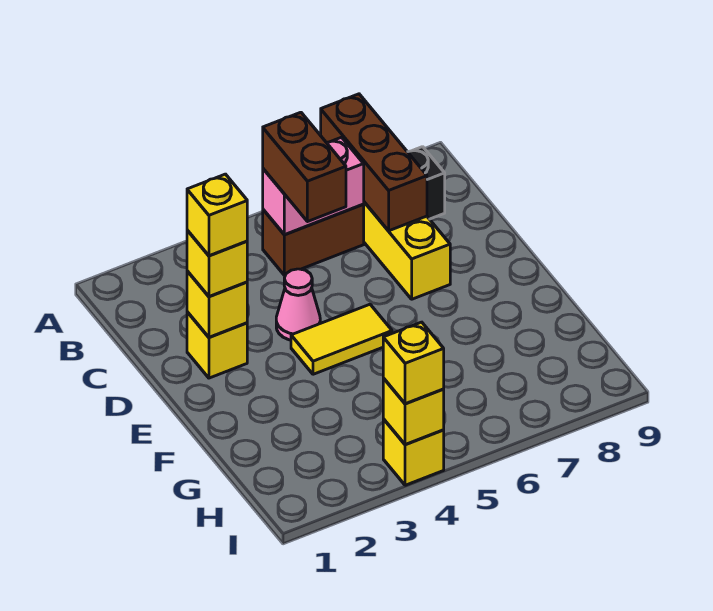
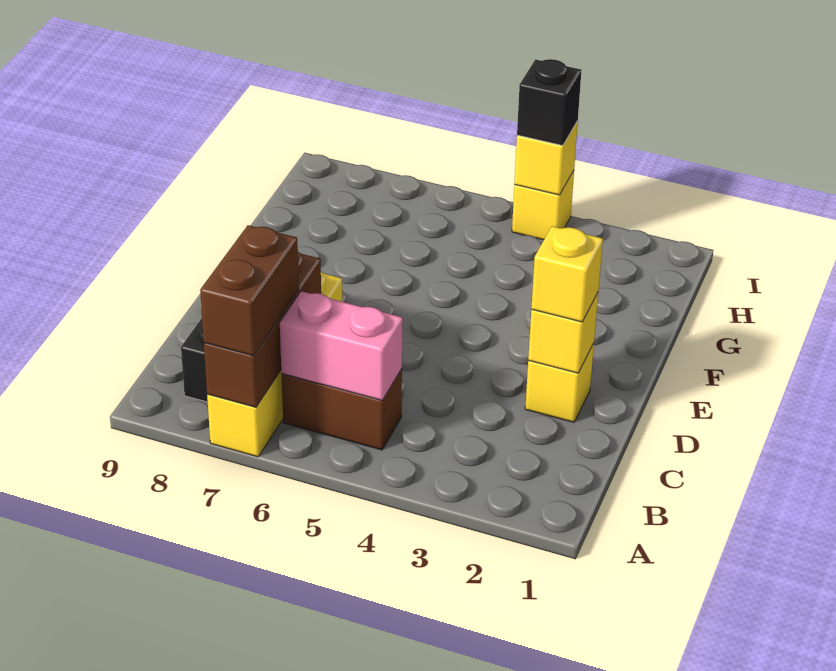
brown 1x2 brick [263,112,346,222] -> brown 1x2 brick moved to [200,225,299,356]
yellow 1x1 brick [187,174,247,256] -> none
pink 1x1 cone [276,269,320,340] -> none
yellow 1x2 tile [291,304,392,374] -> none
yellow 1x1 brick [383,322,444,404] -> black 1x1 brick [517,59,582,146]

